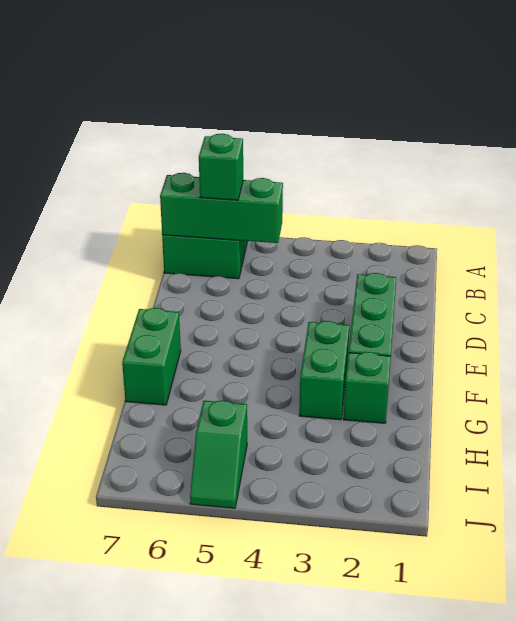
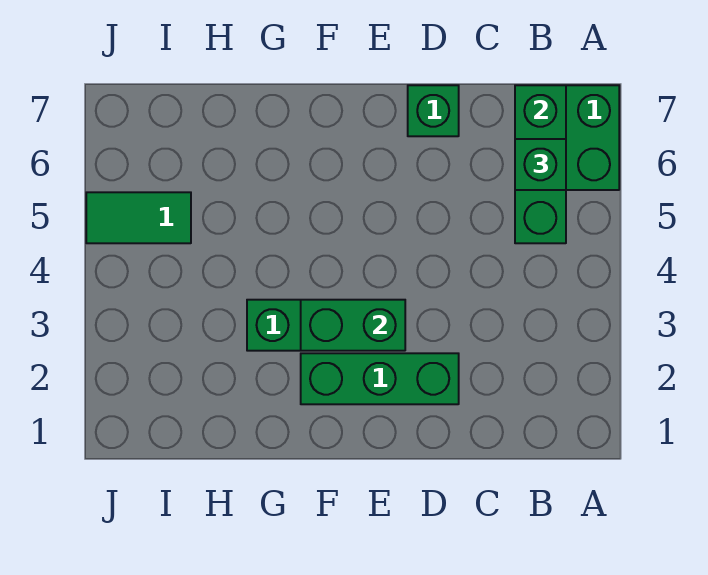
green 1x2 brick [122,308,181,405] -> green 1x2 brick moved to [301,300,405,351]
green 1x1 brick [343,352,391,423] -> green 1x1 brick moved to [408,85,459,136]
green 1x2 slope [190,400,247,508] -> green 1x2 tile [86,192,191,243]

